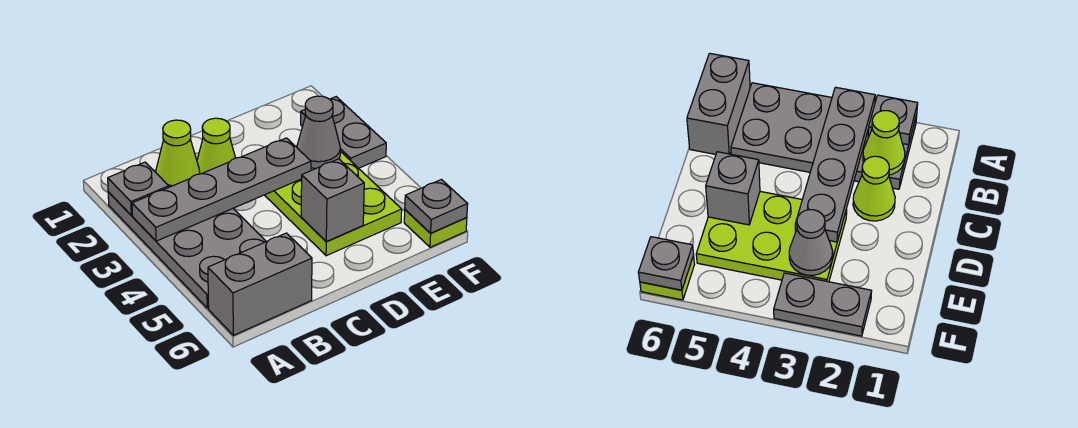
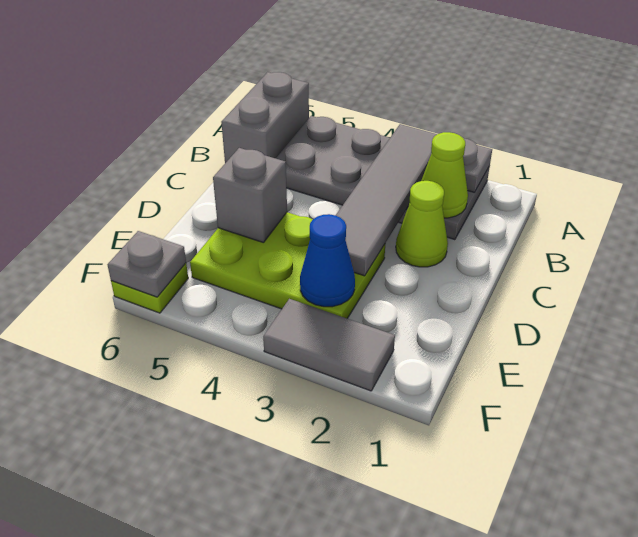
grey 1x4 plate [132,138,311,241] -> grey 1x4 tile [336,124,437,276]
grey 1x1 cone [297,96,340,168] -> blue 1x1 cone [300,214,355,307]
grey 1x2 plate [301,97,386,168] -> grey 1x2 tile [263,299,395,391]

